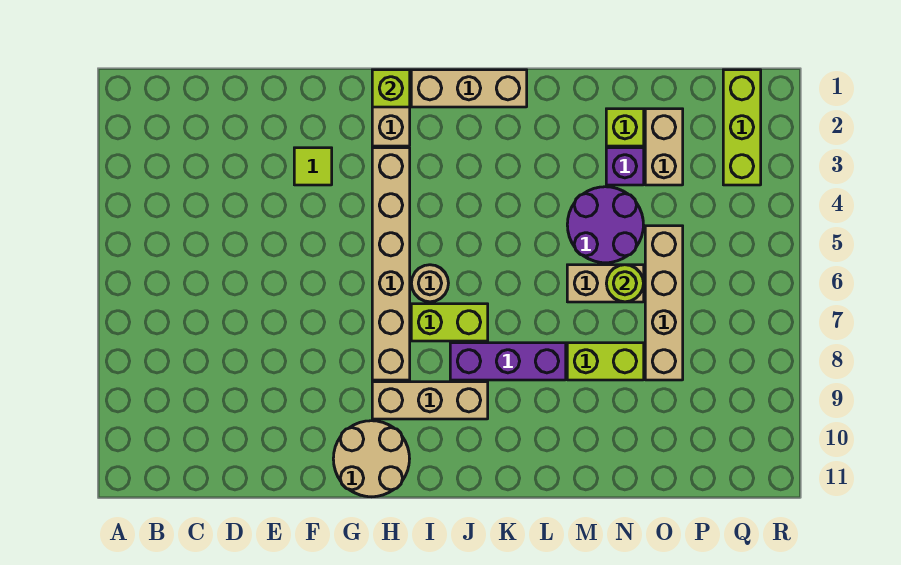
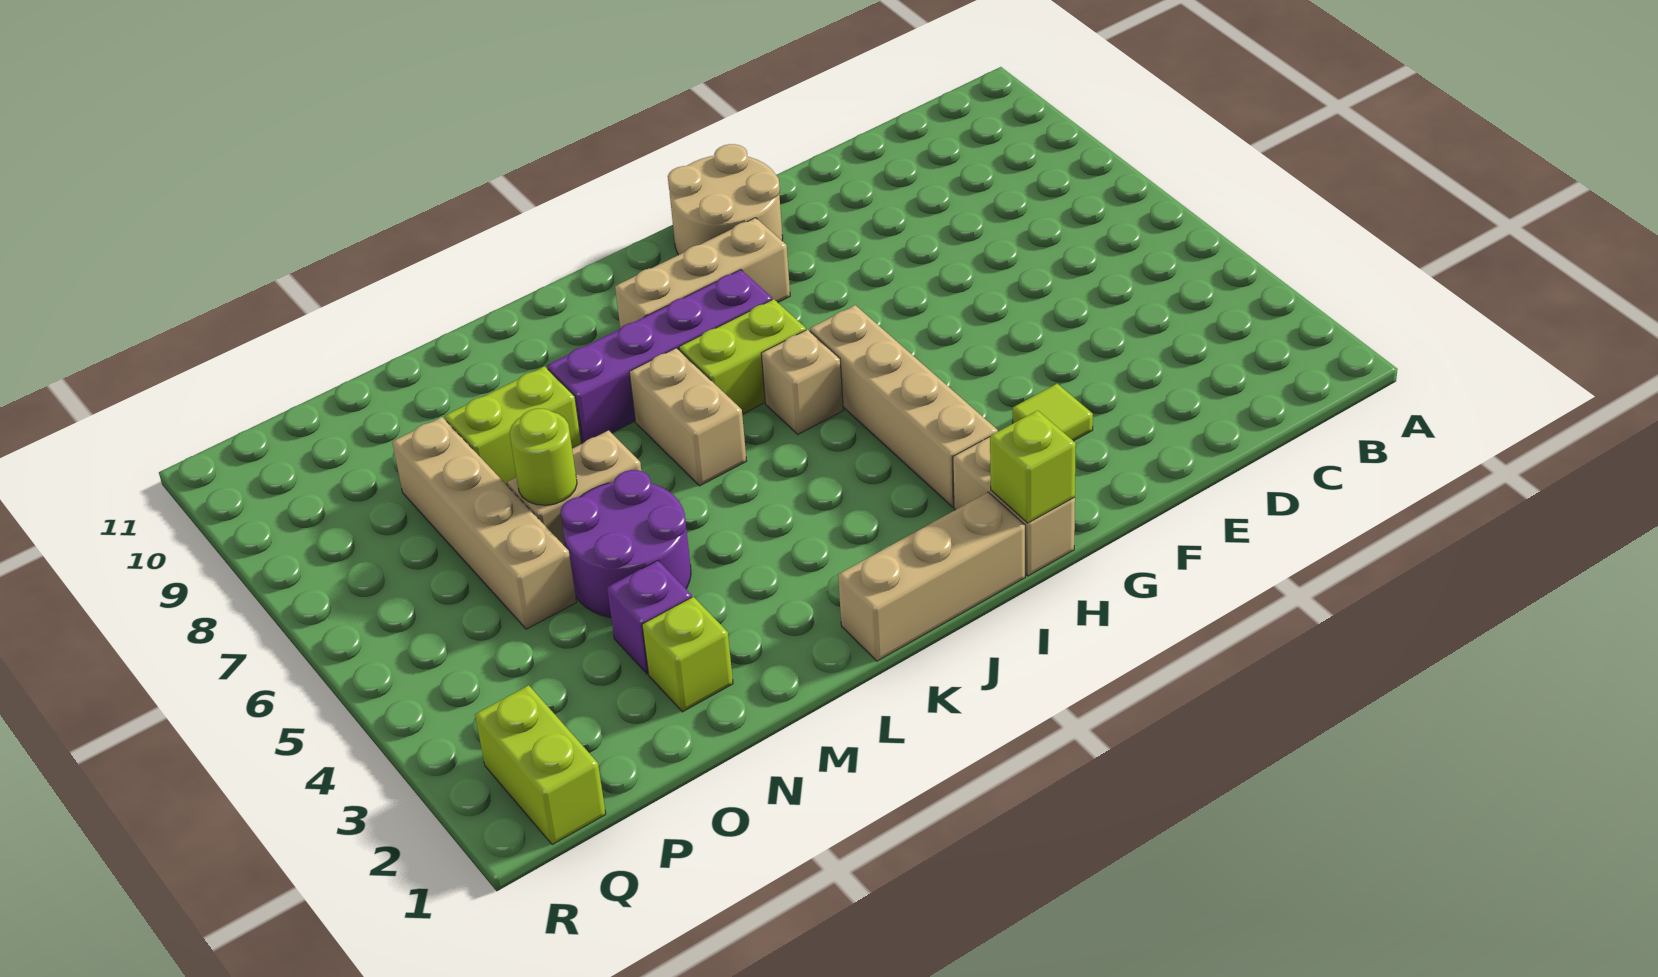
tan 1x6 brick [372,148,410,380] -> tan 1x4 brick [810,305,998,507]
tan 1x1 round brick [411,265,448,302] -> tan 1x1 brick [761,329,843,434]
purple 1x3 brick [450,343,566,380] -> purple 1x4 brick [547,270,772,444]
tan 1x2 brick [645,109,683,185] -> tan 1x2 brick moved to [629,348,746,486]
lime 1x3 brick [723,70,761,185] -> lime 1x2 brick [475,685,606,845]

